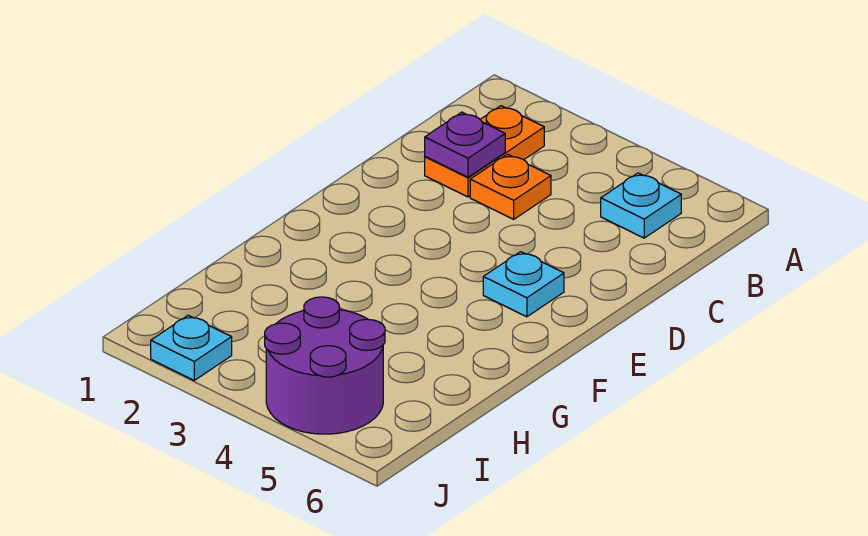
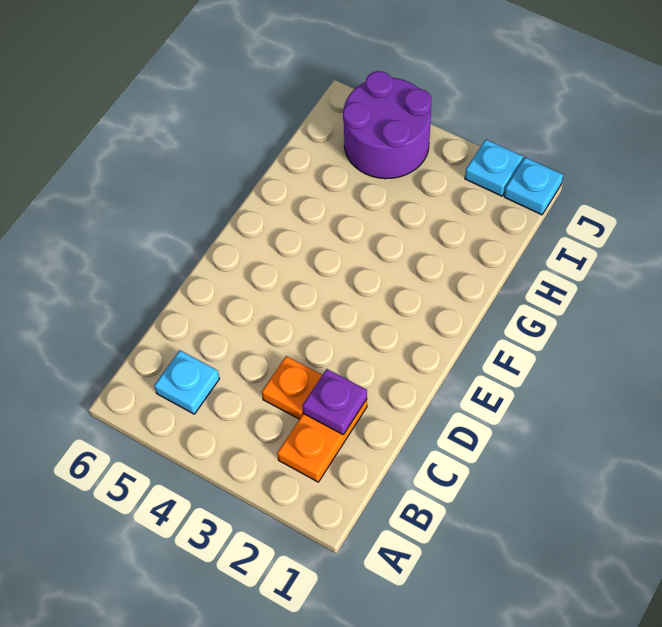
cyan 1x1 plate [483,252,564,317] -> cyan 1x1 plate moved to [504,157,563,215]

